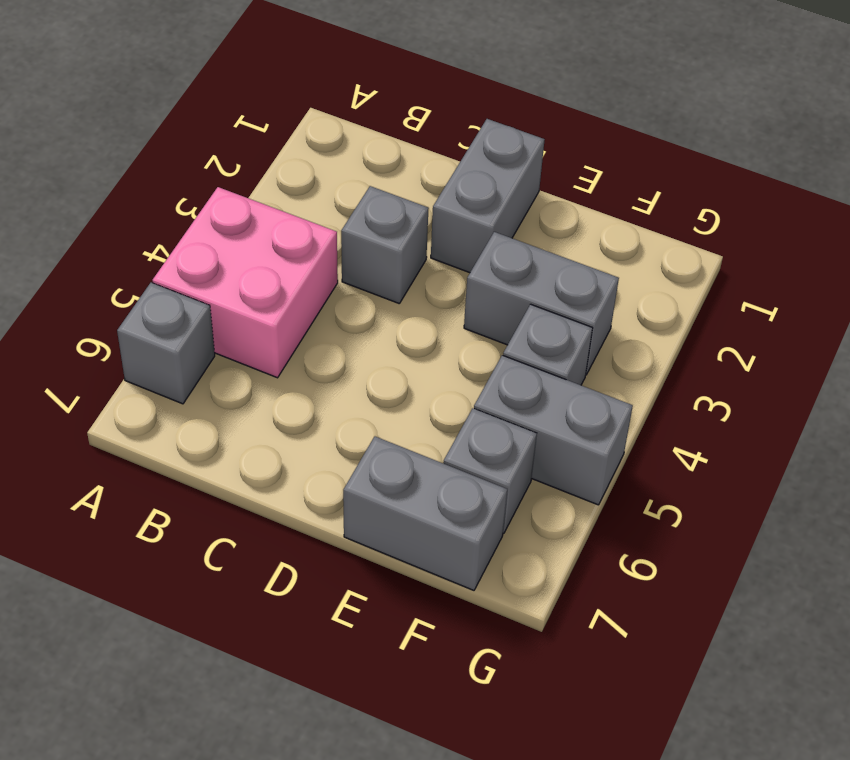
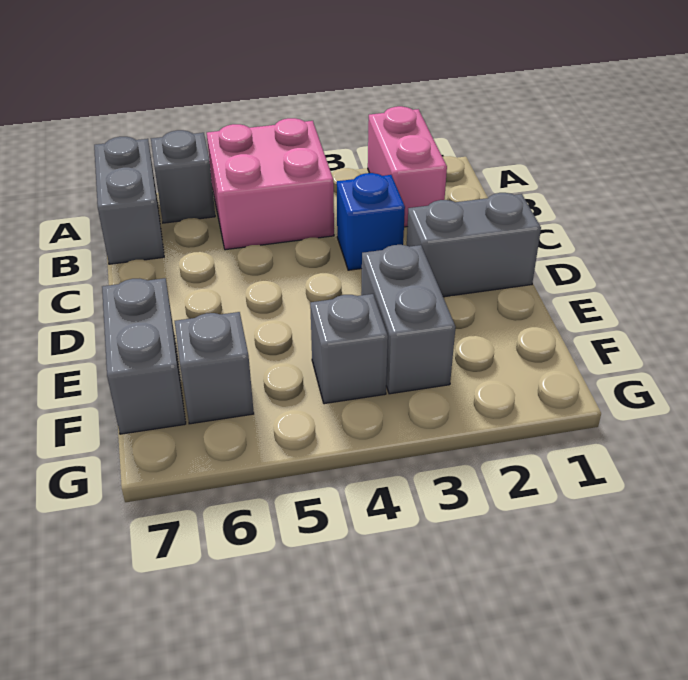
none -> pink 1x2 brick [368,106,447,227]
grey 1x1 brick [341,186,429,304] -> blue 1x1 brick [337,173,405,270]
grey 1x2 brick [474,355,633,505] -> grey 1x2 brick moved to [94,137,164,264]

